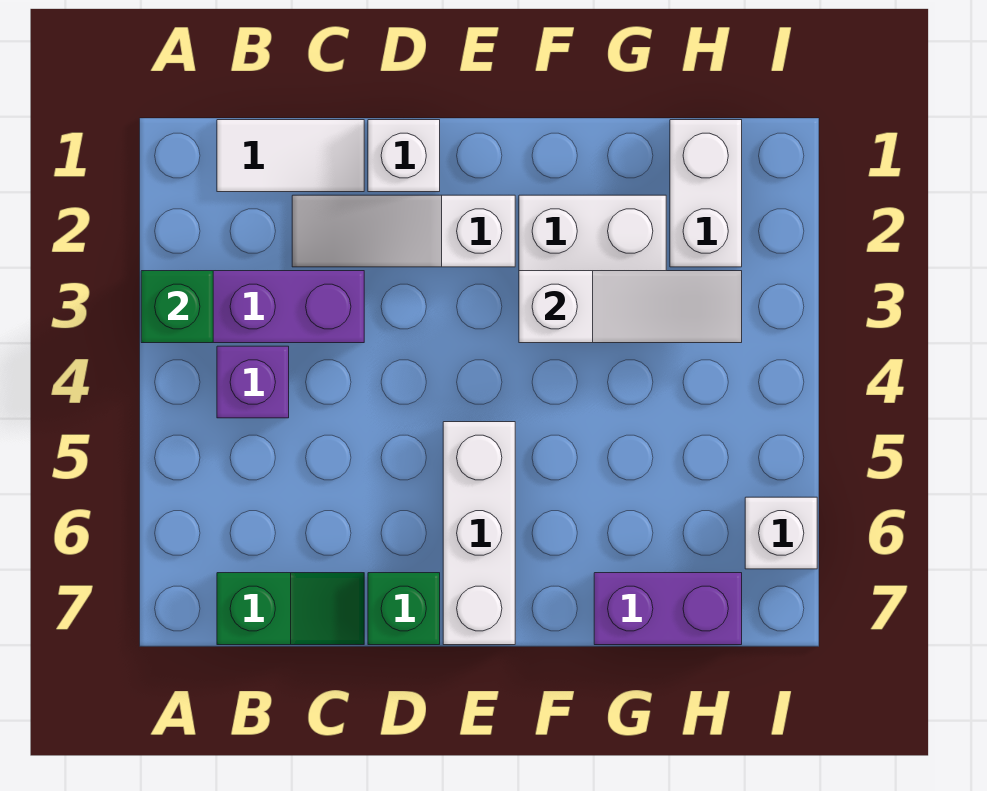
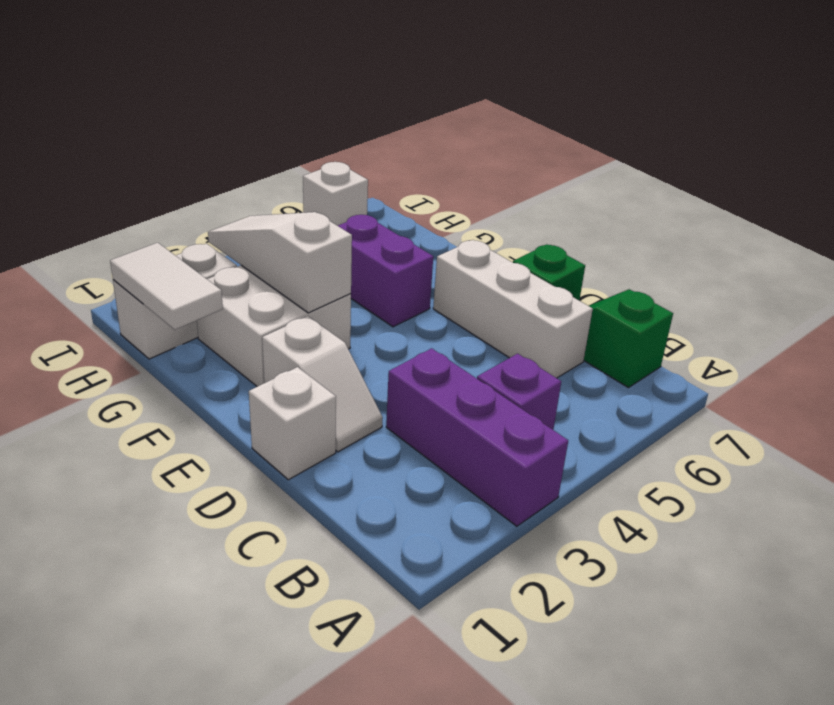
green 1x1 brick [141,271,213,343] -> none
white 1x2 tile [217,120,364,192] -> white 1x2 tile moved to [110,243,223,330]
white 1x3 slope [292,195,515,267] -> white 1x2 slope [262,316,383,452]
white 1x3 brick [443,422,515,645] -> white 1x3 brick turned to [433,240,593,378]
purple 1x2 brick [594,573,742,645] -> purple 1x2 brick moved to [338,215,433,327]

